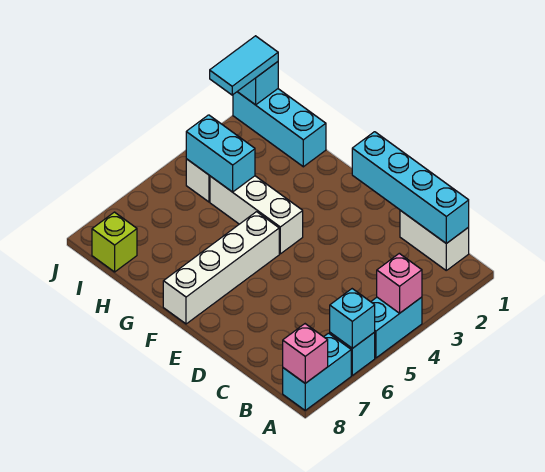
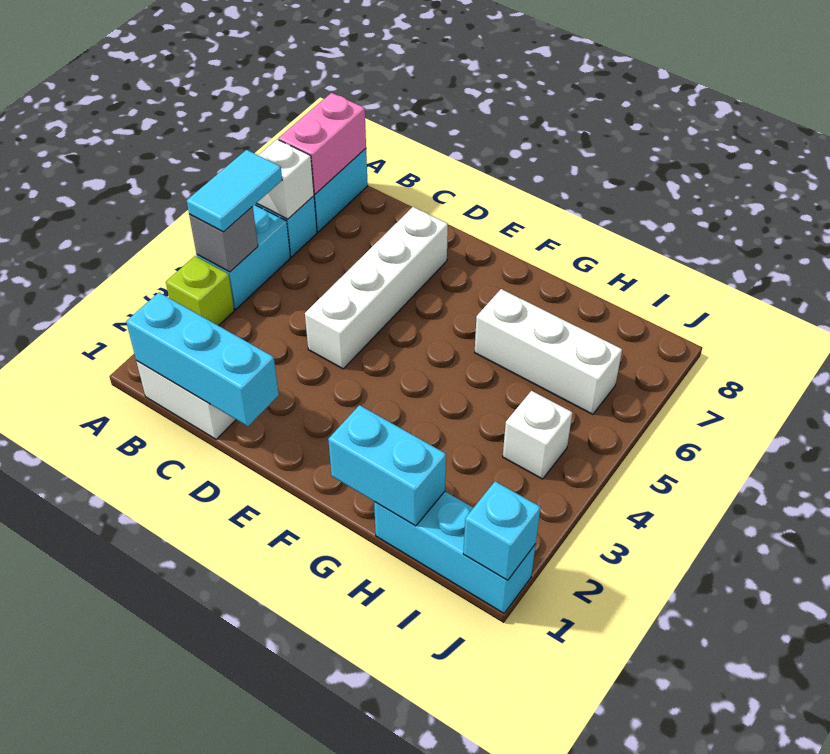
pink 1x1 brick [377,253,422,313] -> grey 1x1 brick [189,207,258,272]
cyan 1x1 brick [330,289,375,348] -> white 1x1 brick [257,139,314,219]
pink 1x1 brick [283,324,328,383] -> pink 1x2 brick [278,93,366,194]
cyan 1x4 brick [352,132,469,243] -> cyan 1x3 brick [126,293,279,426]
white 1x3 brick [210,176,303,254] -> white 1x3 brick moved to [475,289,622,414]
white 1x4 brick [163,212,279,324] -> white 1x4 brick moved to [305,207,448,369]
cyan 1x2 brick [186,115,255,192] -> cyan 1x2 brick moved to [328,405,446,526]
lime 1x1 brick [92,212,137,272] -> lime 1x1 brick moved to [166,256,234,326]
cyan 1x2 tile [210,36,278,95] -> cyan 1x2 tile moved to [187,150,282,232]

